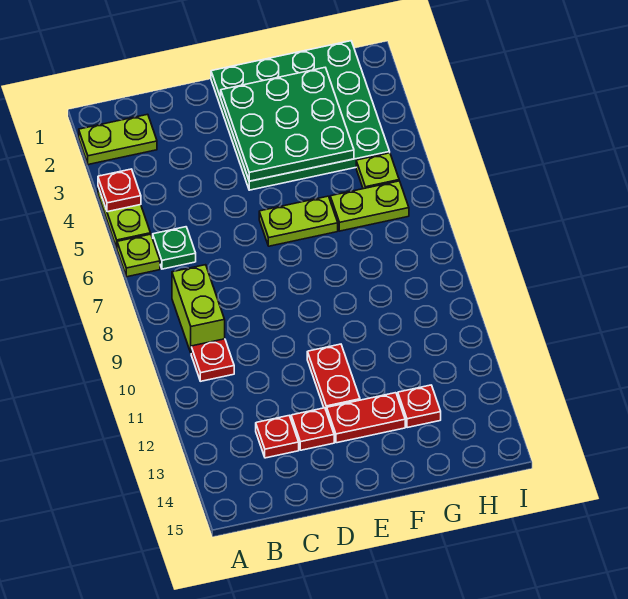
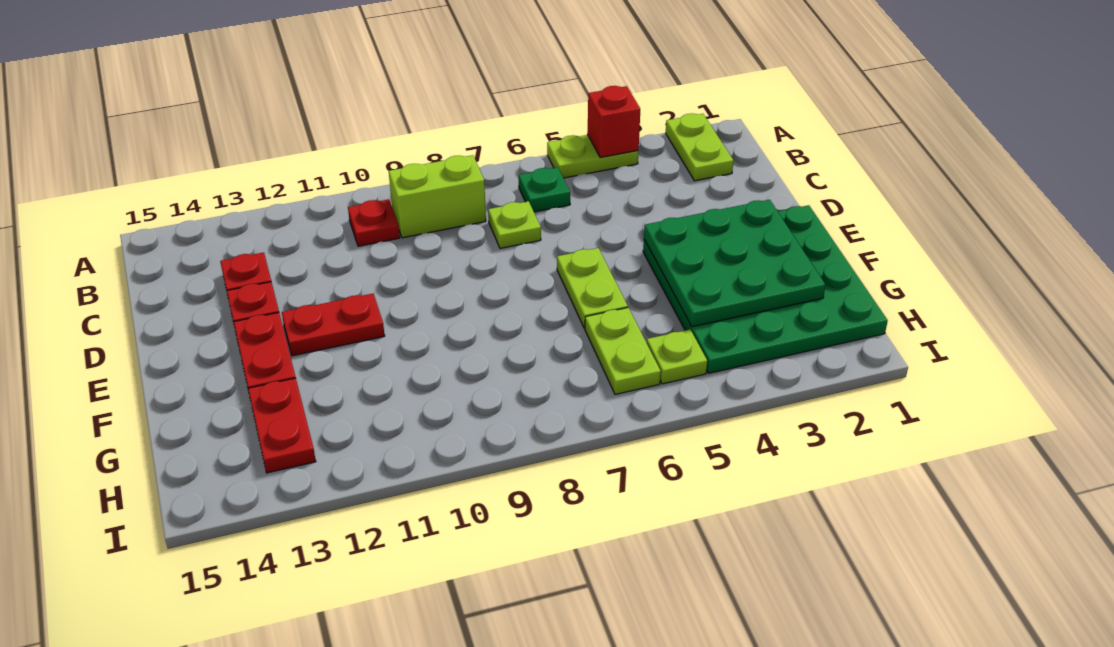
red 1x1 plate [98,169,141,212] -> red 1x1 brick [588,86,640,158]
lime 1x1 plate [117,234,160,277] -> lime 1x1 plate moved to [488,201,541,248]
red 1x1 plate [398,385,441,428] -> red 1x2 plate [248,378,316,473]

